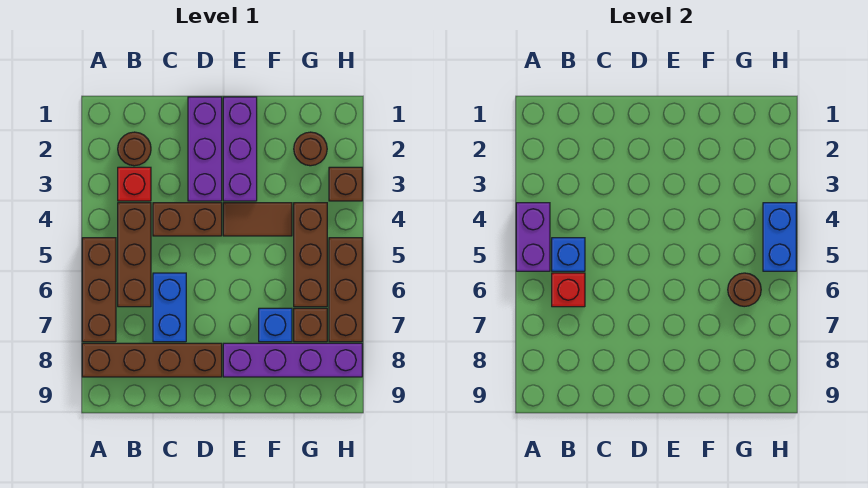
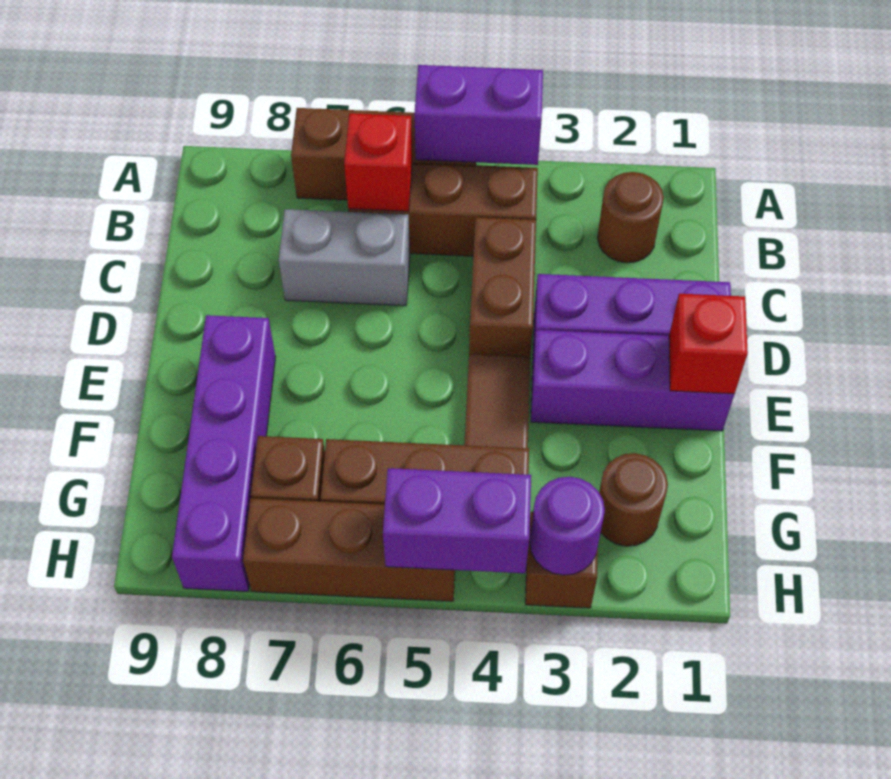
brown 1x4 brick [82,343,222,377] -> none
red 1x1 brick [118,167,151,201] -> red 1x1 brick moved to [669,294,748,394]
blue 1x1 brick [552,238,585,271] -> none
blue 1x2 brick [153,273,186,342] -> grey 1x2 brick [279,209,410,306]
blue 1x1 brick [259,308,292,342] -> none
brown 1x1 round brick [728,273,761,307] -> none
none -> purple 1x1 round brick [530,477,605,575]
blue 1x2 brick [763,203,796,271] -> purple 1x2 brick [383,468,531,573]

